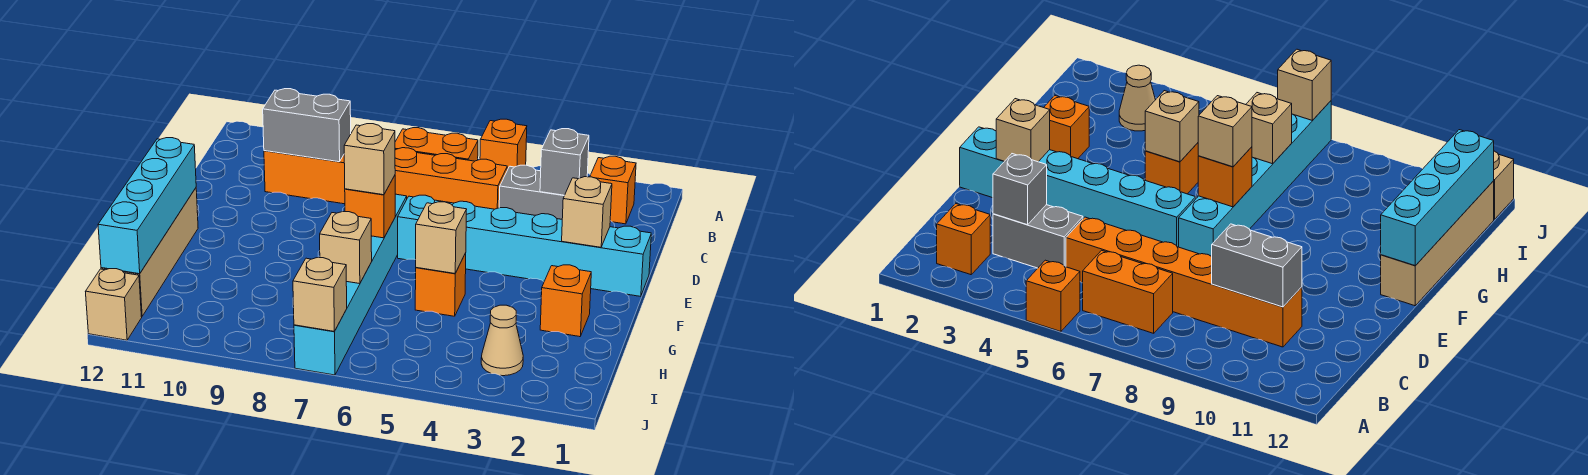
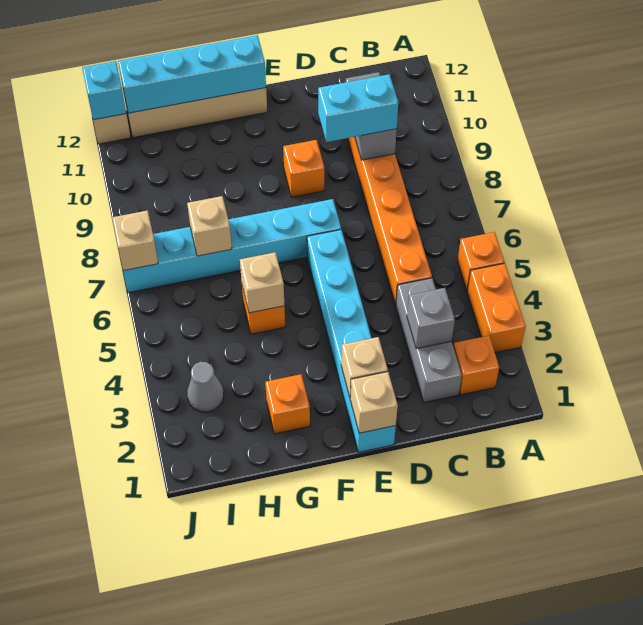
orange 1x2 brick [395,128,478,161] -> orange 1x2 brick moved to [467,263,526,353]
grey 1x2 brick [499,165,564,219] -> grey 1x3 brick [396,278,462,402]
none -> cyan 1x2 brick [318,74,399,142]
orange 1x1 brick [345,175,395,238] -> orange 1x1 brick moved to [283,140,324,197]
tan 1x1 brick [344,124,395,195] -> tan 1x1 brick moved to [350,372,398,433]
tan 1x1 cone [481,305,523,376] -> grey 1x1 cone [187,362,224,412]
none -> cyan 1x1 brick [82,61,126,120]

